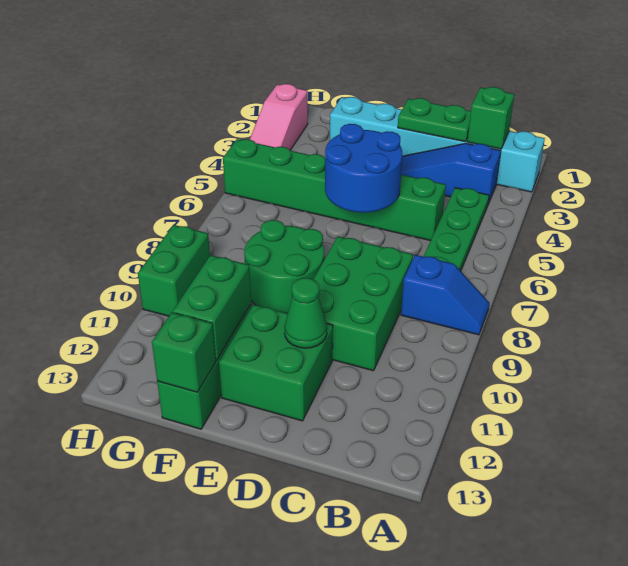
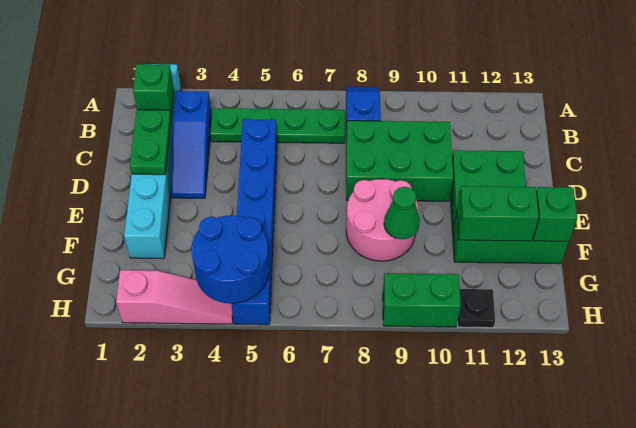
green 1x6 brick [223,139,446,241] -> blue 1x6 brick [232,119,277,325]
blue 2x2 round brick [325,124,402,213] -> blue 2x2 round brick moved to [191,215,269,304]
green 1x1 cone [284,278,327,348] -> green 1x1 cone moved to [384,187,420,239]
green 2x2 round brick [244,220,324,313] -> pink 2x2 round brick [346,179,419,261]
none -> black 1x1 plate [458,289,495,328]

